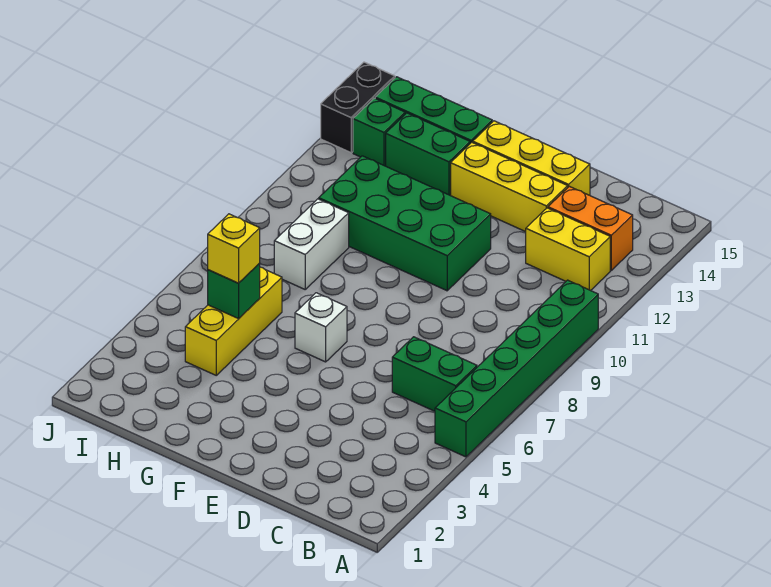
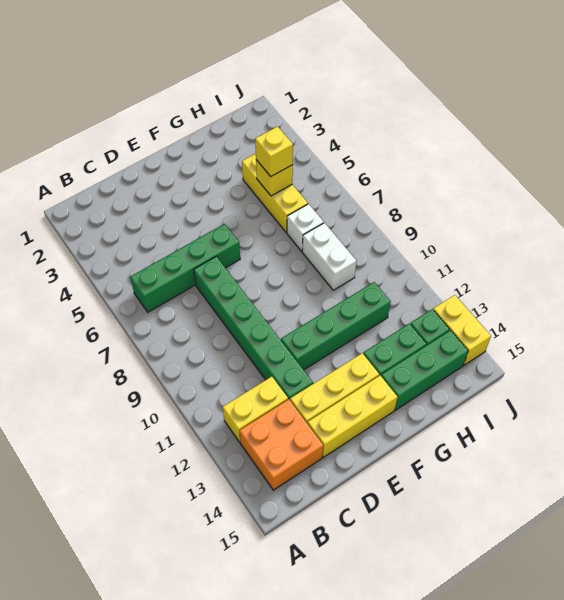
green 1x6 brick [435,280,598,457] -> green 1x6 brick moved to [194,257,313,400]
green 1x2 brick [392,337,477,411] -> green 1x4 brick [130,224,240,312]
orange 1x2 brick [548,186,633,270] -> orange 2x2 brick [239,399,323,490]
green 2x4 brick [319,156,491,291] -> green 1x4 brick [281,282,391,370]
white 1x1 brick [295,293,347,362] -> white 1x1 brick moved to [287,204,324,251]
green 1x1 brick [208,263,260,319] -> yellow 1x1 brick [256,160,293,196]
black 1x2 brick [321,62,395,153] -> yellow 1x2 brick [433,295,491,365]

